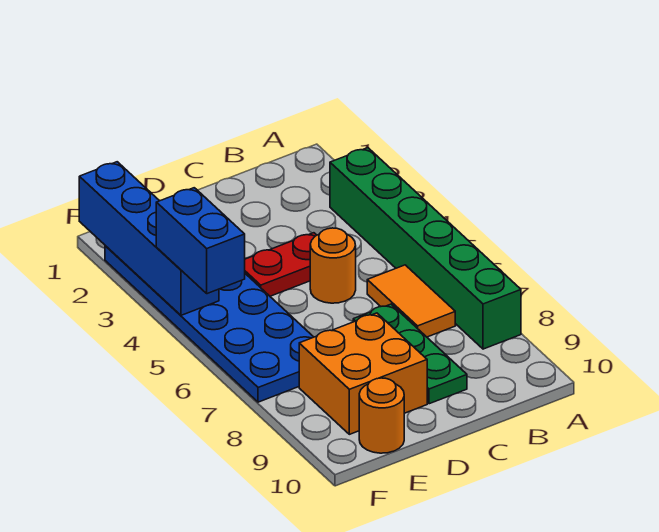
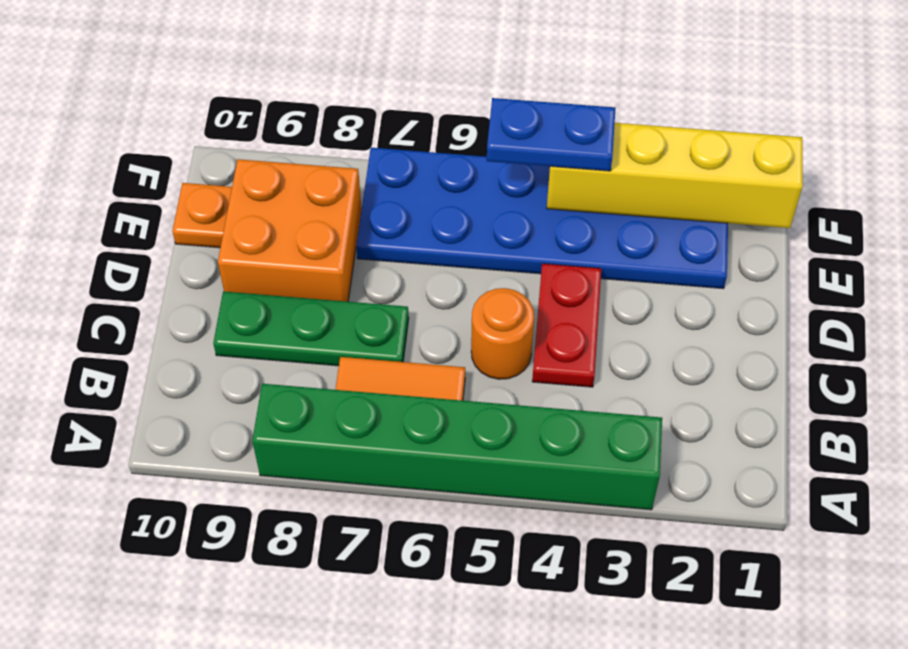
orange 1x1 round brick [359,378,404,453] -> orange 1x1 plate [172,183,232,248]
blue 1x4 brick [79,162,219,315] -> yellow 1x4 brick [547,123,803,228]
blue 1x2 brick [156,188,245,294] -> blue 1x2 plate [487,98,616,171]

